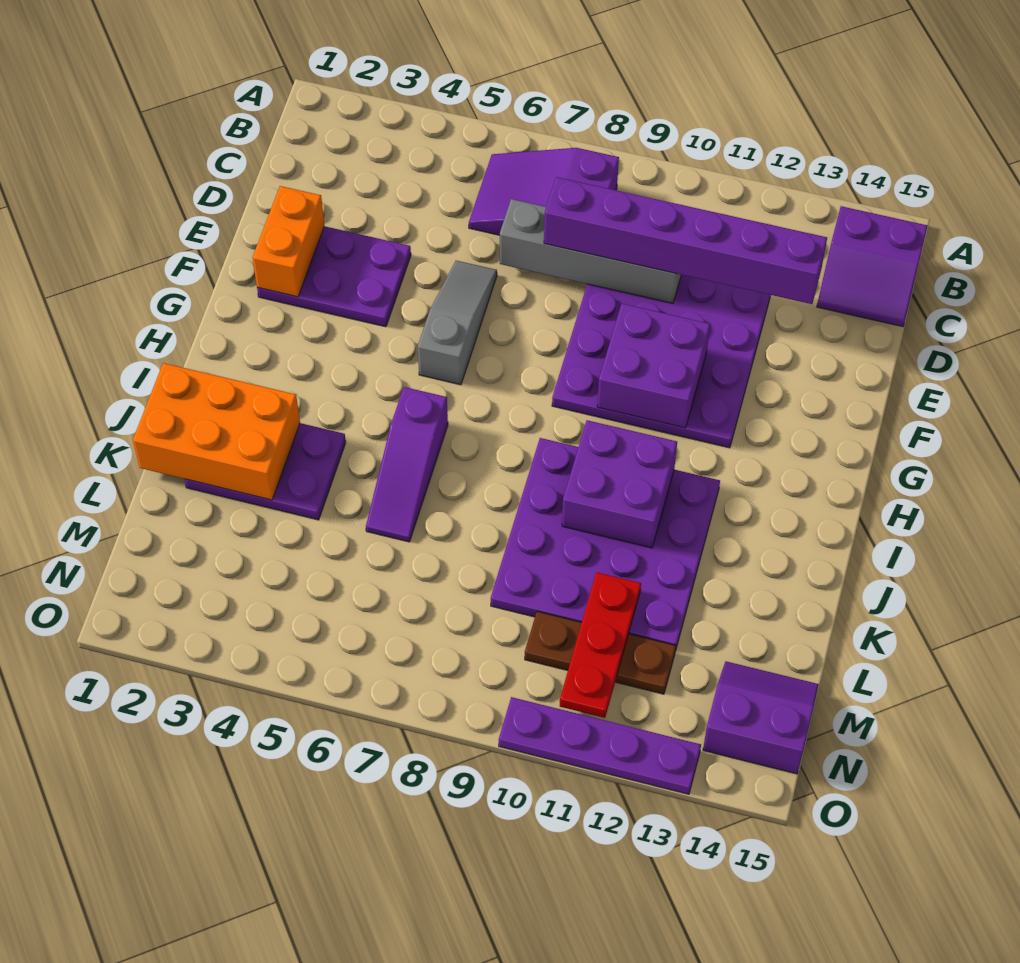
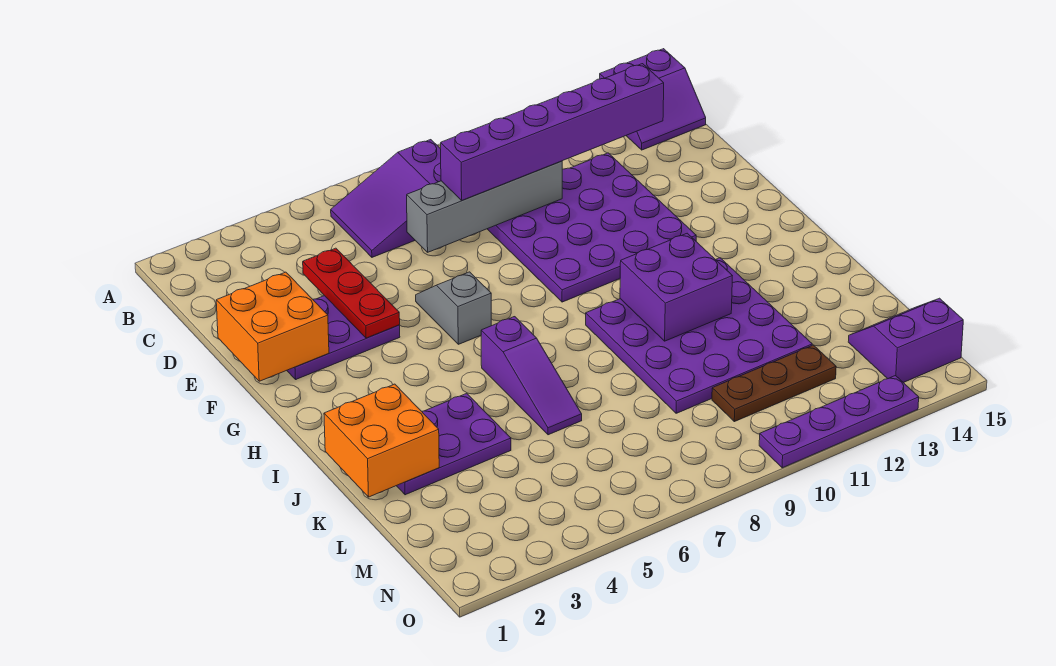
orange 1x2 brick [253,186,324,297] -> orange 2x2 brick [216,272,329,381]
grey 1x3 slope [418,261,497,385] -> grey 1x2 slope [416,272,491,344]
purple 2x2 brick [597,304,710,428] -> none
orange 2x3 brick [133,363,300,500] -> orange 2x2 brick [324,384,439,497]
red 1x3 plate [560,572,641,718] -> red 1x3 plate moved to [303,248,400,338]

